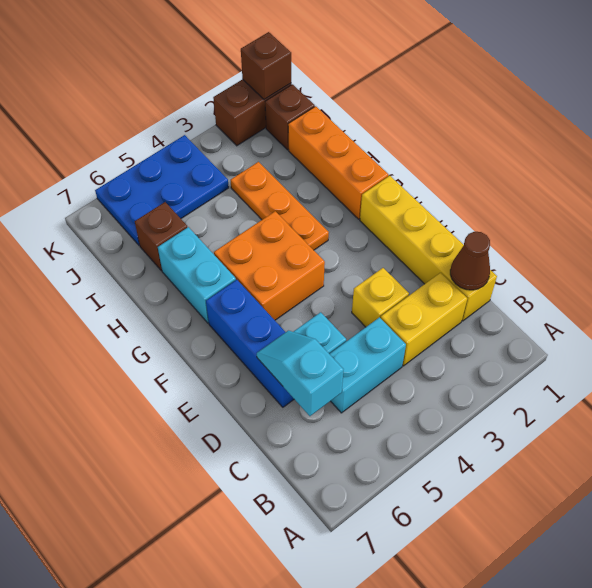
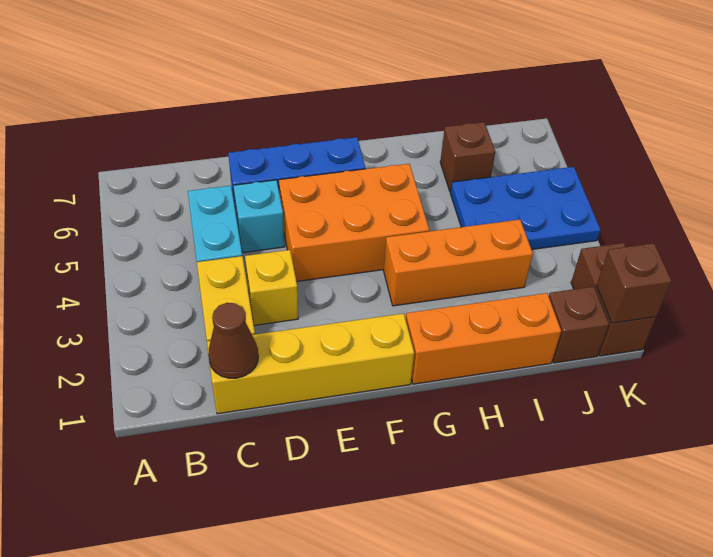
cyan 1x2 slope [257,331,344,416] -> none
orange 2x2 brick [214,211,325,320] -> orange 2x3 brick [279,164,429,282]
orange 1x3 plate [231,162,329,250] -> orange 1x3 brick [384,220,533,306]
cyan 1x2 brick [158,227,236,323] -> none
blue 2x3 plate [95,135,229,246] -> blue 2x3 plate turned to [450,167,600,250]

